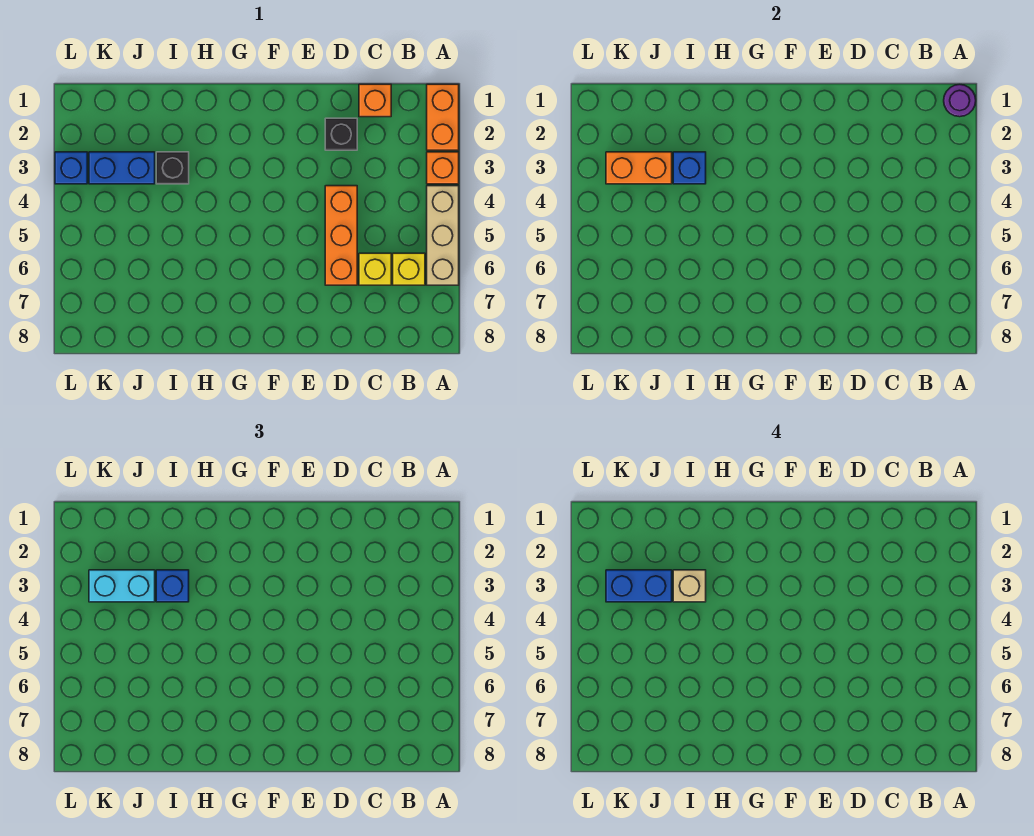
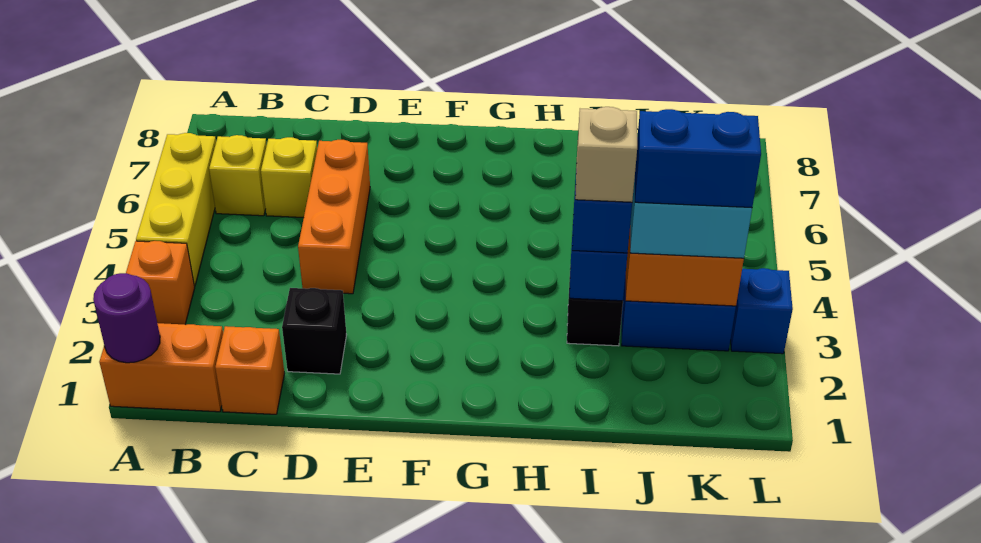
orange 1x2 brick [427,84,459,150] -> orange 1x2 brick turned to [99,323,223,412]
tan 1x3 brick [427,186,459,285] -> yellow 1x3 brick [136,133,216,286]

